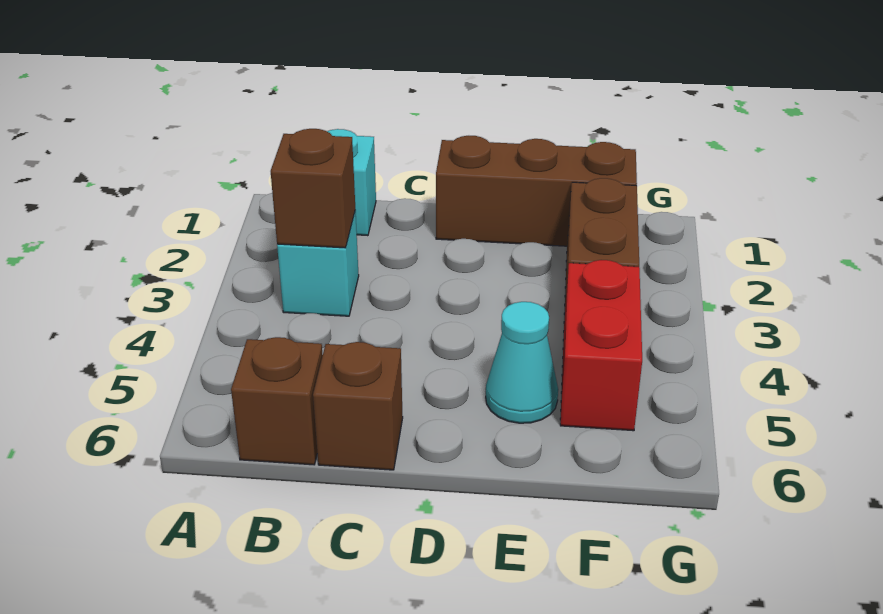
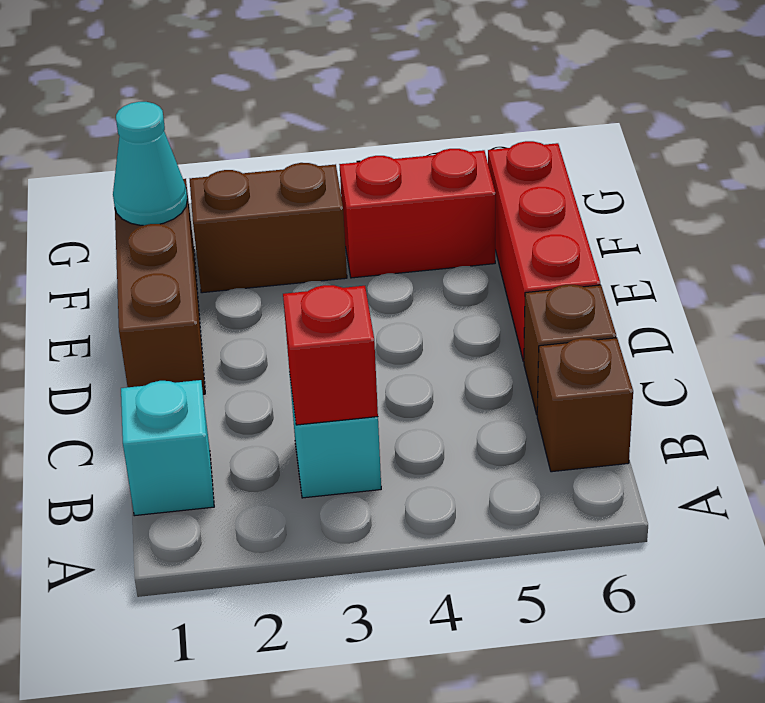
brown 1x1 brick [271,129,355,248] -> red 1x1 brick [283,285,378,425]
none -> red 1x3 brick [488,141,600,362]
cyan 1x1 cone [486,302,558,423] -> cyan 1x1 cone moved to [113,102,187,226]

